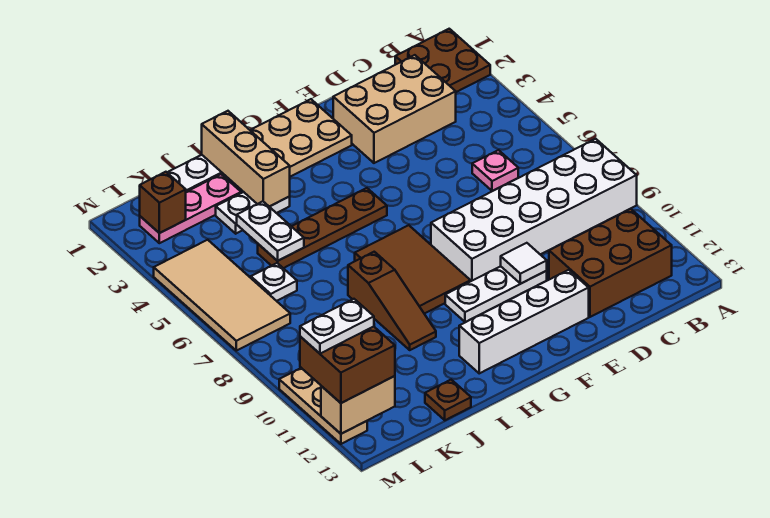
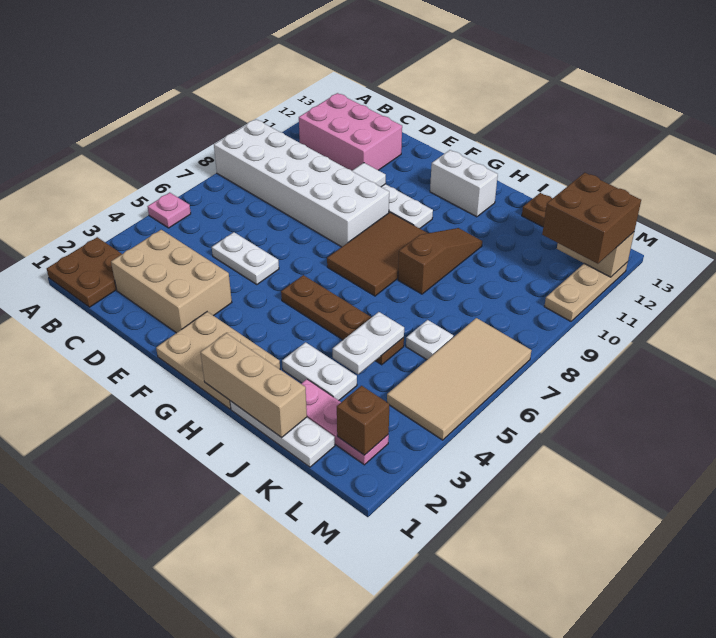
brown 2x3 brick [549,209,672,317] -> pink 2x3 brick [299,93,402,171]
pink 1x1 plate [472,150,518,191] -> pink 1x1 plate moved to [148,193,191,228]
white 1x4 brick [459,270,589,373] -> white 1x2 brick [430,150,498,217]
tan 1x3 brick [202,111,290,207] -> tan 1x3 brick turned to [200,333,307,438]
white 1x2 plate [300,299,374,354] -> white 1x2 plate moved to [212,232,279,285]

